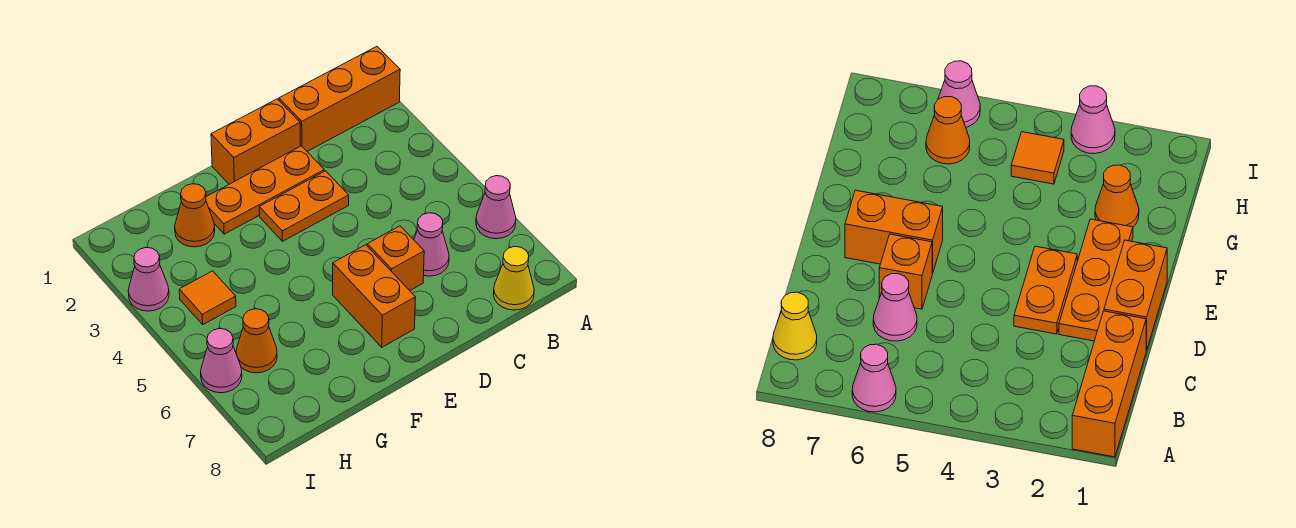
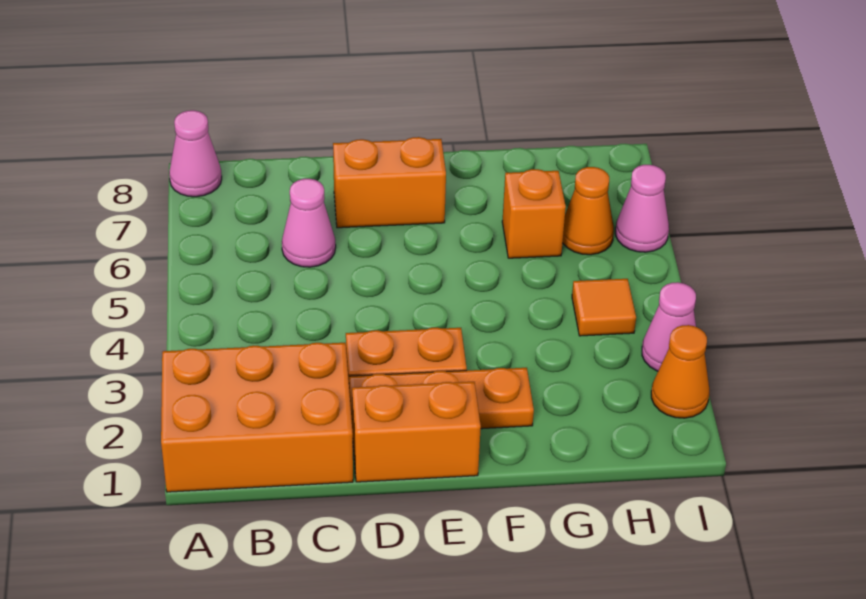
orange 1x3 brick [279,47,400,151] -> orange 2x3 brick [161,343,353,492]
pink 1x1 cone [476,176,516,239] -> pink 1x1 cone moved to [169,110,222,197]
yellow 1x1 cone [494,247,534,310] -> none
orange 1x1 brick [367,226,424,290] -> orange 1x1 brick moved to [502,169,566,258]
orange 1x2 brick [333,245,415,347] -> orange 1x2 brick turned to [333,137,446,228]
orange 1x1 cone [175,184,215,247] -> orange 1x1 cone moved to [651,325,709,418]

